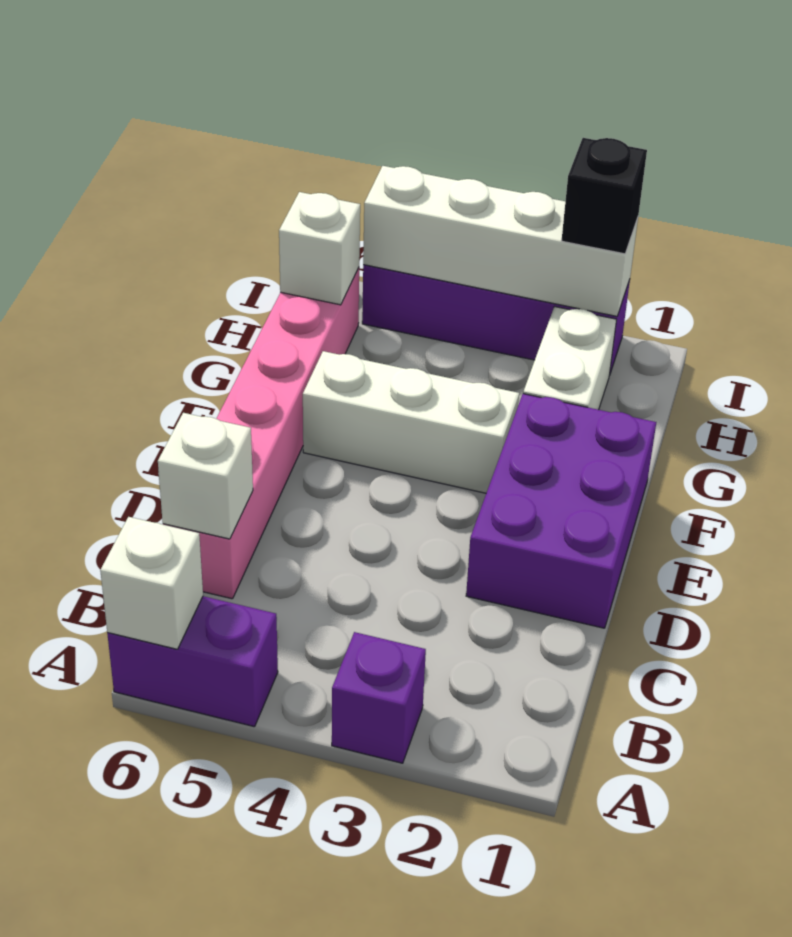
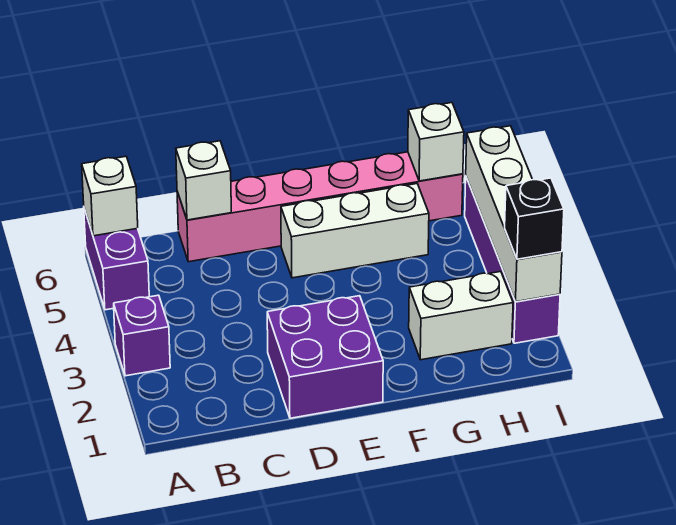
purple 2x3 brick [466,394,656,628] -> purple 2x2 brick [267,296,383,418]
white 1x3 brick [303,351,519,493] -> white 1x3 brick turned to [281,184,429,278]

